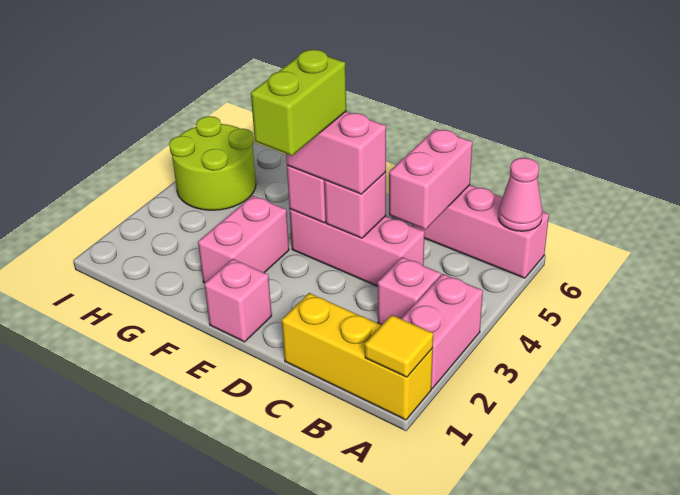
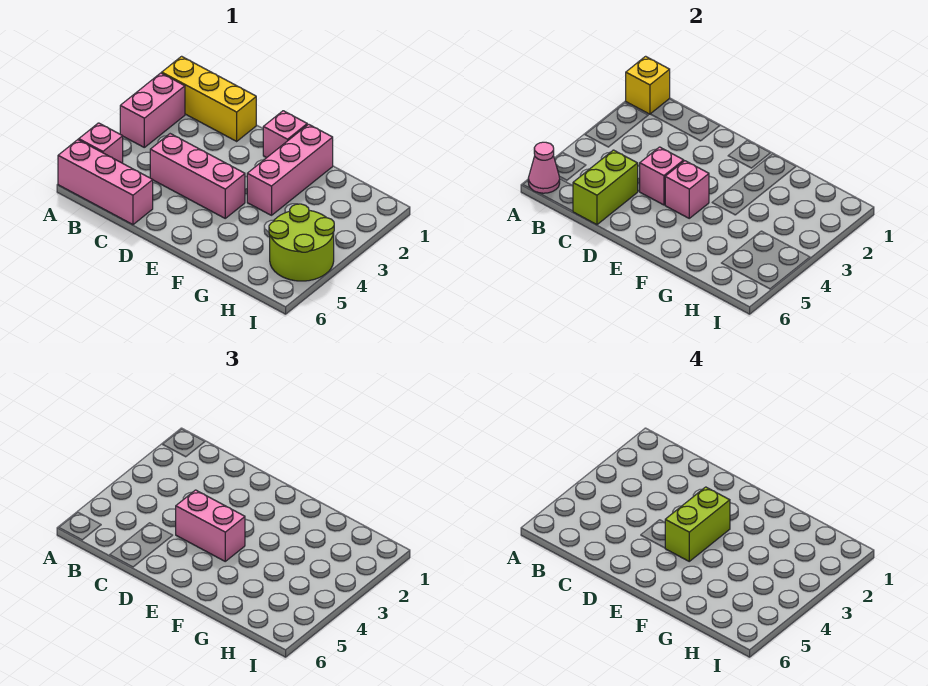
yellow 1x1 tile [365,315,433,377] -> yellow 1x1 brick [626,56,670,114]
pink 1x1 brick [378,257,441,325] -> pink 1x1 brick moved to [79,123,123,163]
pink 1x2 brick [389,129,472,230] -> lime 1x2 brick [573,150,638,225]
pink 1x2 brick [198,196,289,283] -> pink 1x3 brick [247,124,333,215]

